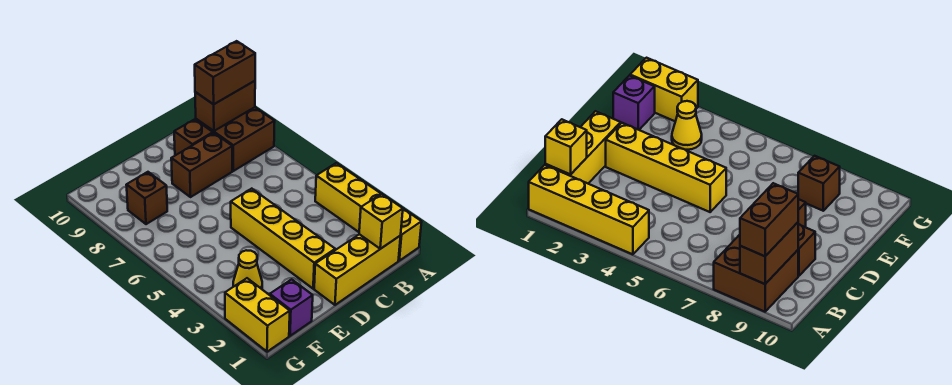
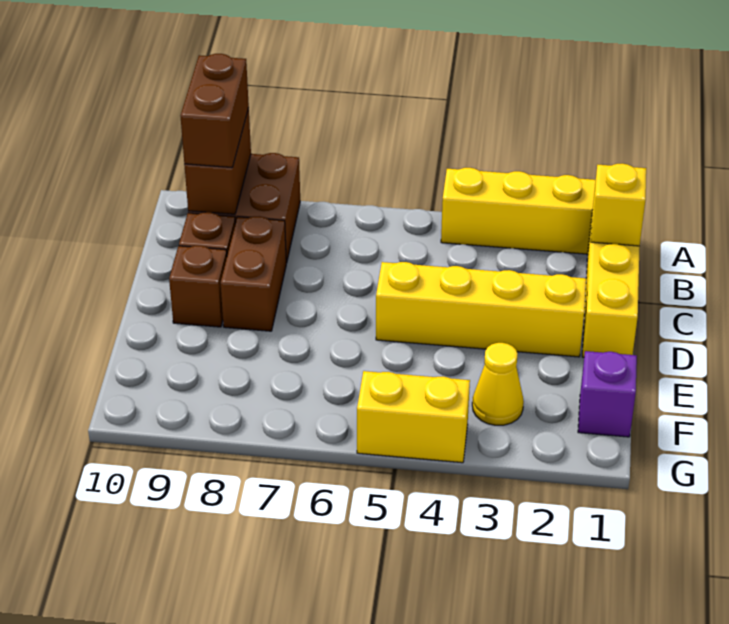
brown 1x1 brick [127,172,167,224] -> brown 1x1 brick moved to [169,246,227,327]
yellow 1x2 brick [225,278,290,352] -> yellow 1x2 brick moved to [357,371,470,463]

